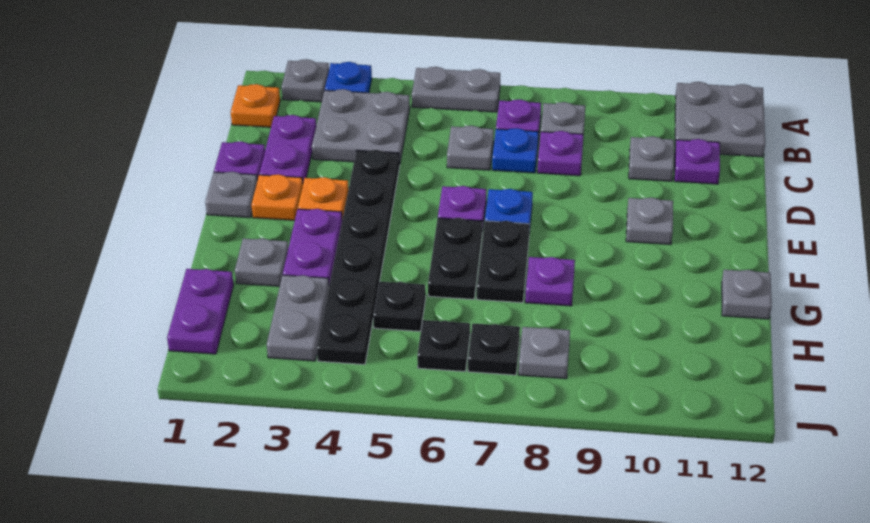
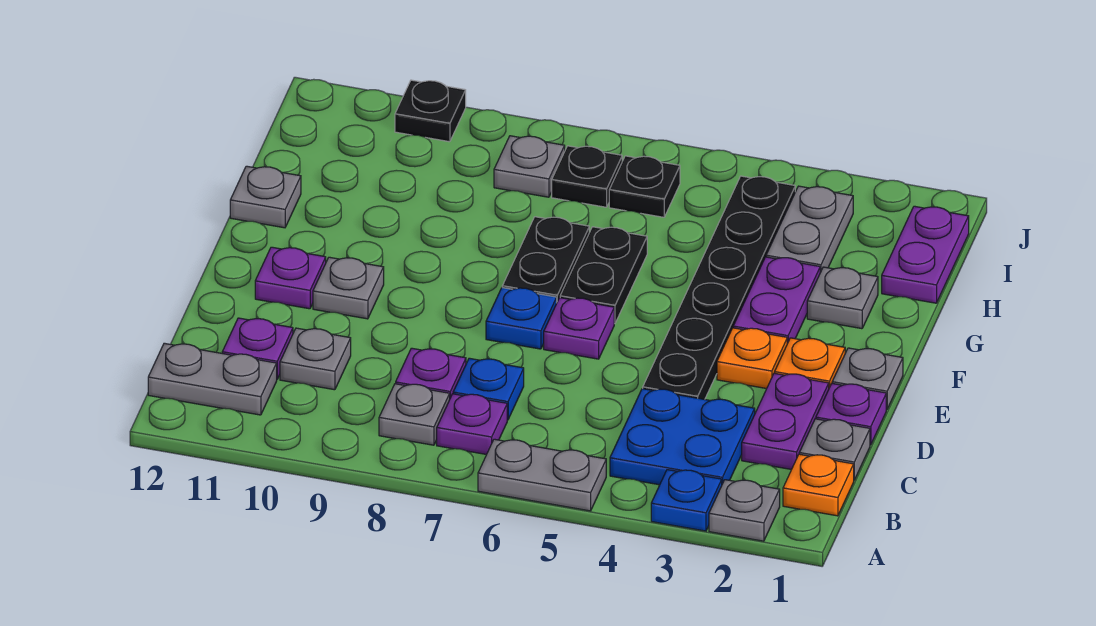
grey 2x2 plate [675,82,765,157] -> grey 1x2 plate [148,343,277,415]
grey 2x2 plate [312,89,410,162] -> blue 2x2 plate [610,389,755,485]
grey 1x1 plate [447,125,494,170] -> grey 1x1 plate moved to [799,419,870,480]
purple 1x1 plate [525,257,575,306] -> purple 1x1 plate moved to [255,247,326,309]
black 1x1 plate [373,281,426,331] -> black 1x1 plate moved to [395,80,466,142]

